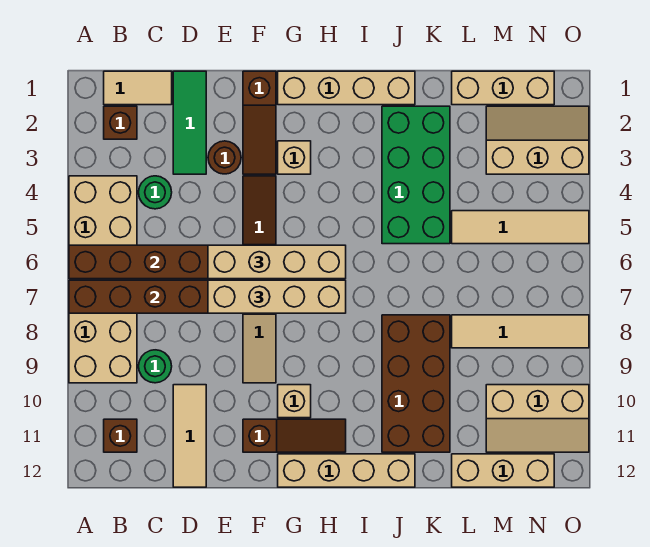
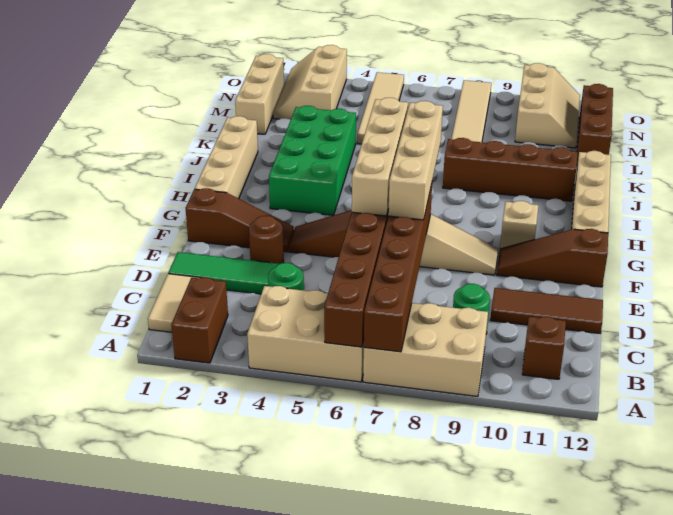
brown 1x1 brick [104,106,137,139] -> brown 1x2 brick [171,277,228,363]
tan 1x3 tile [173,385,206,487] -> brown 1x3 tile [490,288,603,333]
brown 1x3 slope [243,419,346,452] -> brown 1x3 slope turned to [497,229,608,287]
tan 1x1 brick [278,141,311,174] -> none
green 2x4 brick [382,106,450,244] -> green 2x4 brick turned to [269,106,356,215]
brown 2x4 brick [382,315,450,452] -> brown 1x4 brick [443,138,578,201]
tan 1x3 brick [452,454,554,487] -> brown 1x3 brick [577,84,613,164]

